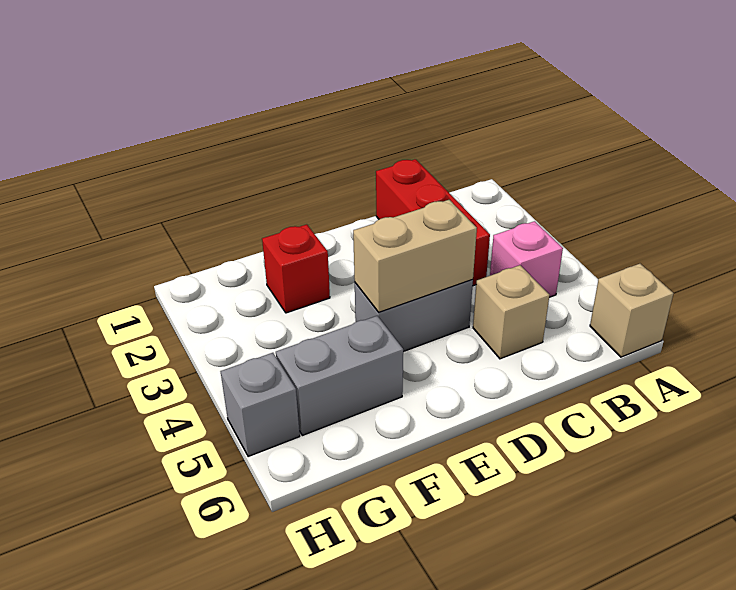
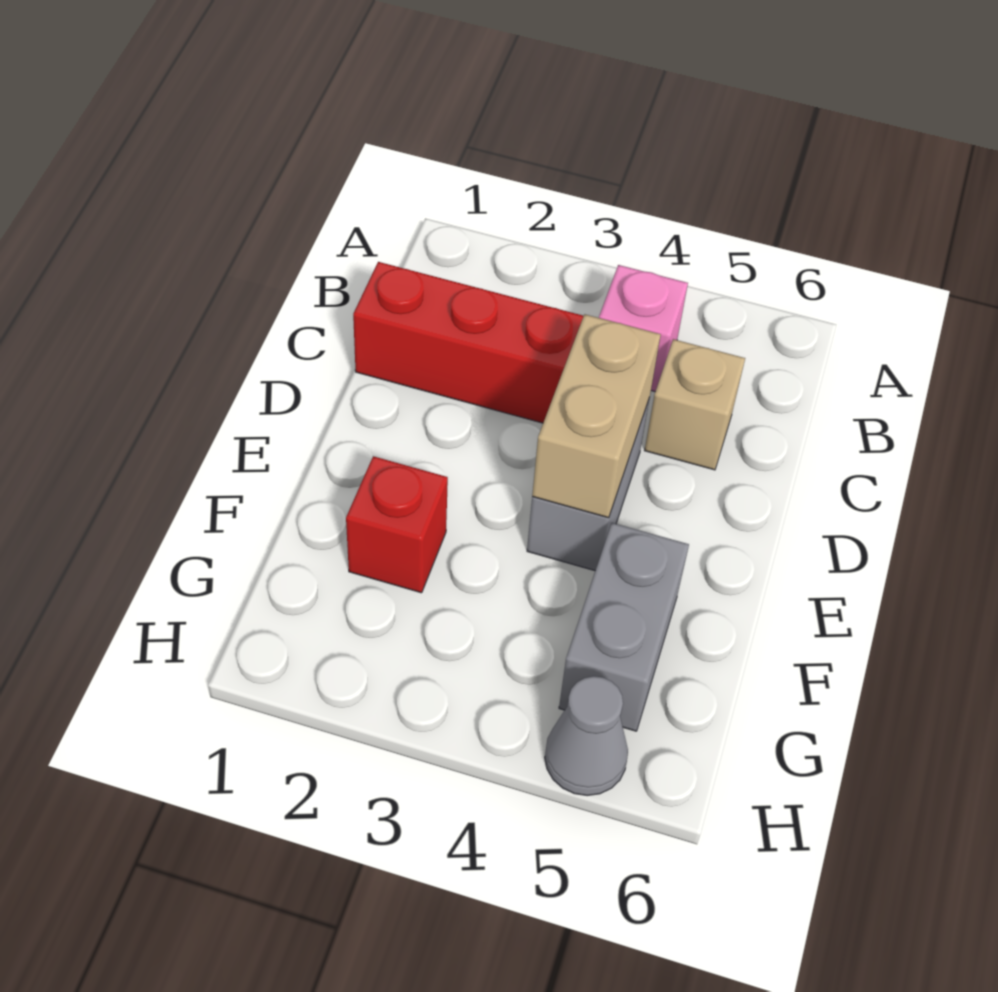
tan 1x1 brick [590,264,673,357] -> none
grey 1x1 brick [220,353,300,457] -> grey 1x1 cone [545,676,628,796]

